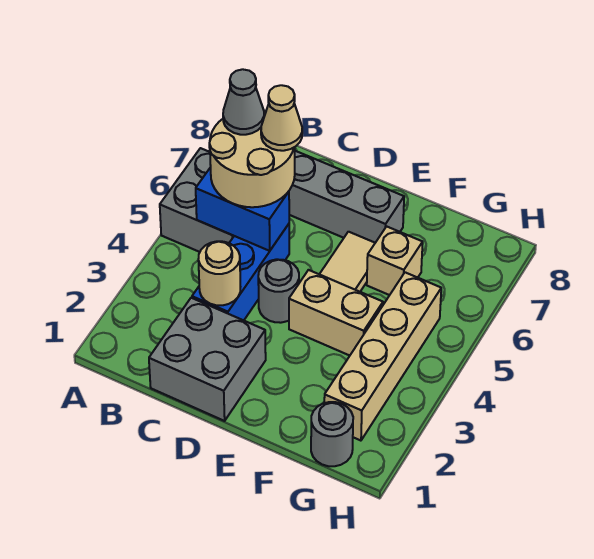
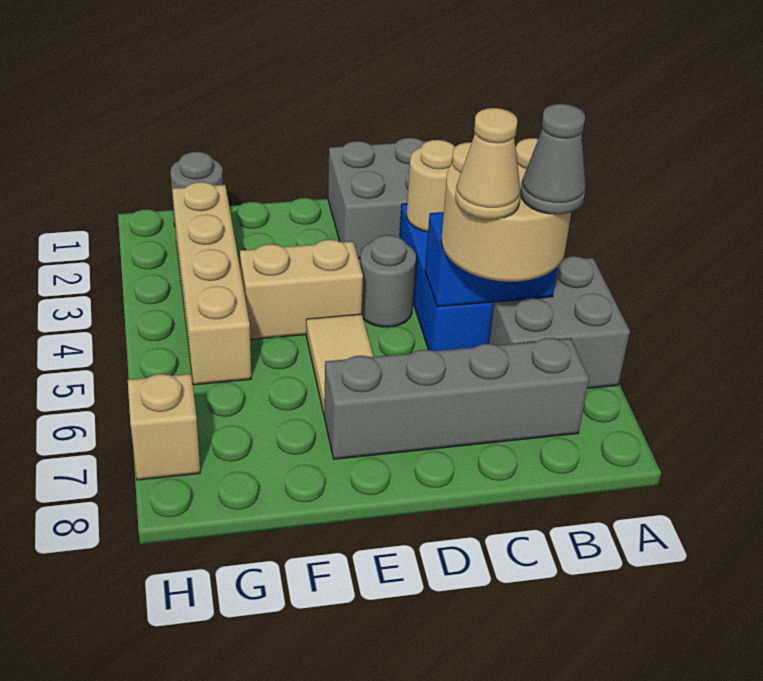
tan 1x1 brick [367,226,423,295] -> tan 1x1 brick moved to [128,374,200,480]

